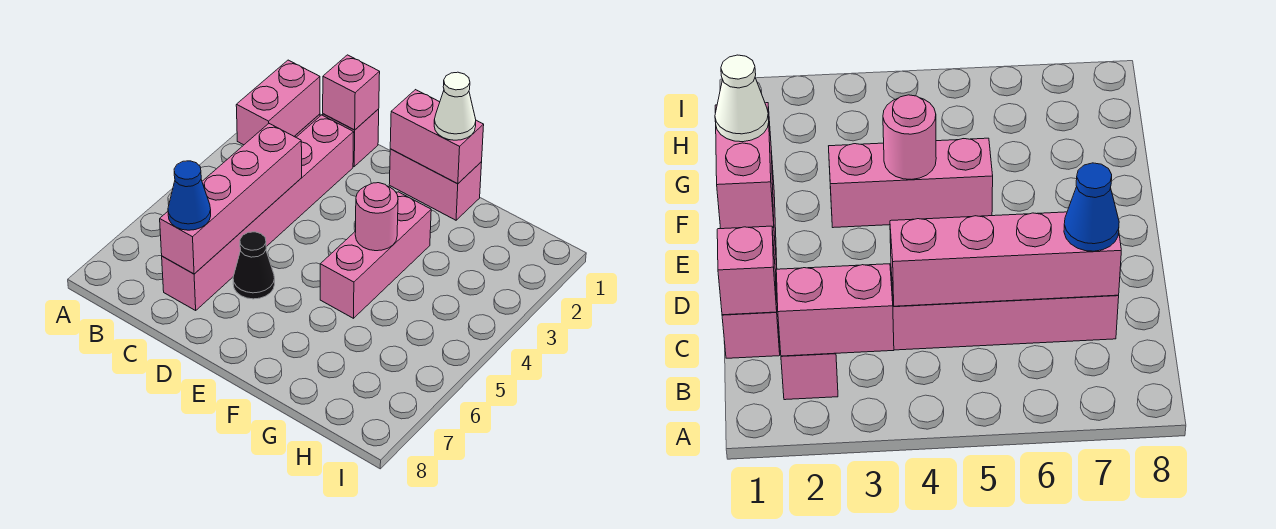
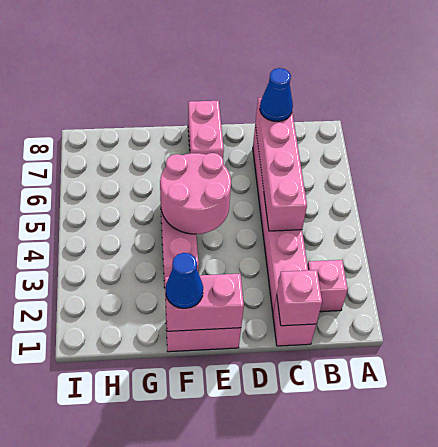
pink 1x2 brick [236,60,320,145] -> pink 1x2 brick moved to [188,101,224,158]
black 1x1 cone [233,232,275,299] -> none
white 1x1 cone [434,72,476,140] -> blue 1x1 cone [166,253,203,308]
pink 1x1 round brick [355,183,398,251] -> pink 2x2 round brick [160,153,231,234]

